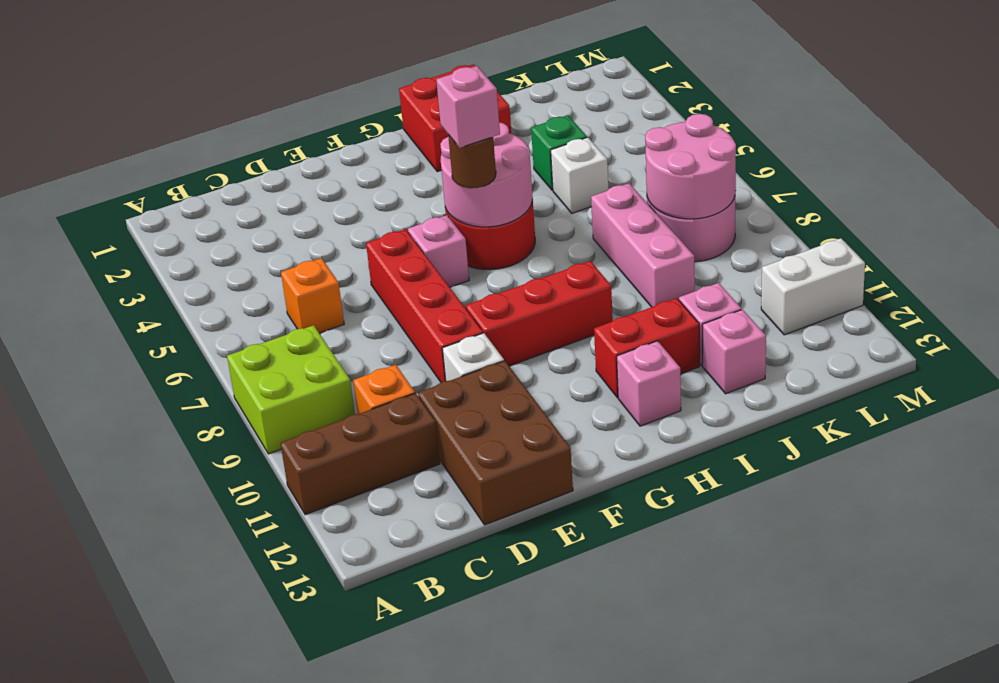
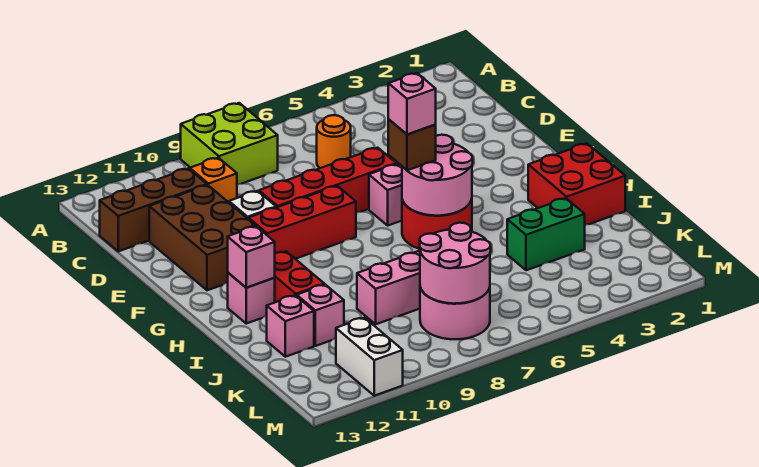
brown 1x3 brick [280,393,440,515] -> brown 1x3 brick turned to [100,169,207,251]
orange 1x1 brick [281,258,344,333] -> orange 1x1 round brick [317,115,351,168]
brown 2x3 brick [418,361,573,525] -> brown 2x3 brick turned to [149,185,262,290]
red 1x3 brick [466,261,613,366] -> red 1x3 brick turned to [249,186,356,259]
brown 1x1 round brick [448,135,496,188] -> brown 1x1 brick [388,119,436,170]
none -> pink 1x1 brick [228,226,275,288]
green 1x1 brick [531,115,587,190] -> green 1x2 brick [507,198,585,270]
white 1x1 brick [551,137,608,213] -> none

